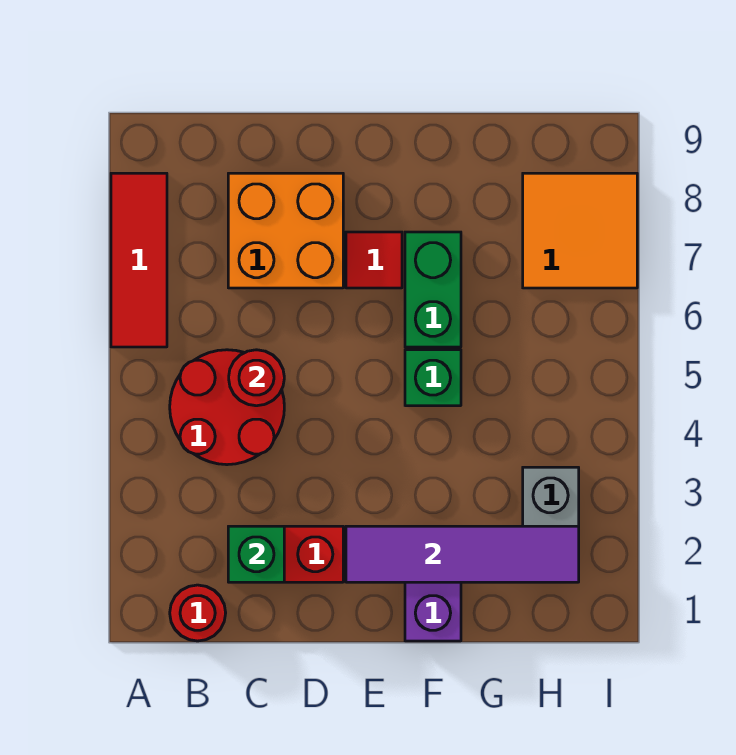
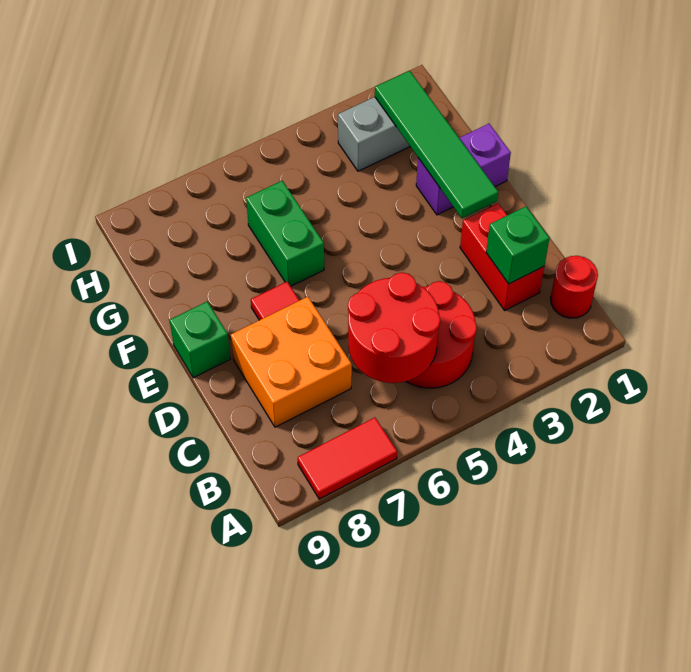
red 1x3 tile [111,173,167,347] -> red 1x2 tile [298,418,397,499]
red 1x1 round brick [229,350,284,406] -> red 2x2 round brick [348,272,440,383]
purple 1x4 tile [346,526,579,582] -> green 1x4 tile [375,71,498,218]
green 1x1 brick [405,350,461,406] -> green 1x1 brick moved to [170,301,230,378]
green 1x2 brick [405,232,461,347] -> green 1x2 brick turned to [246,181,324,286]
orange 2x2 tile [523,173,637,288] -> none

